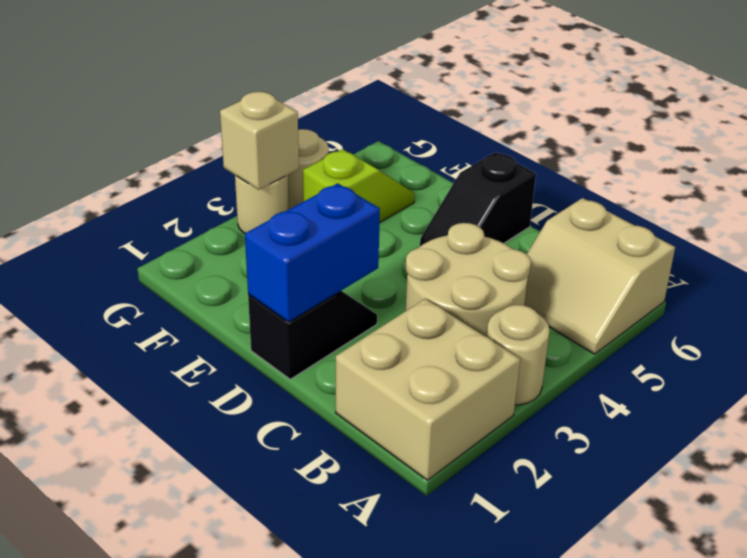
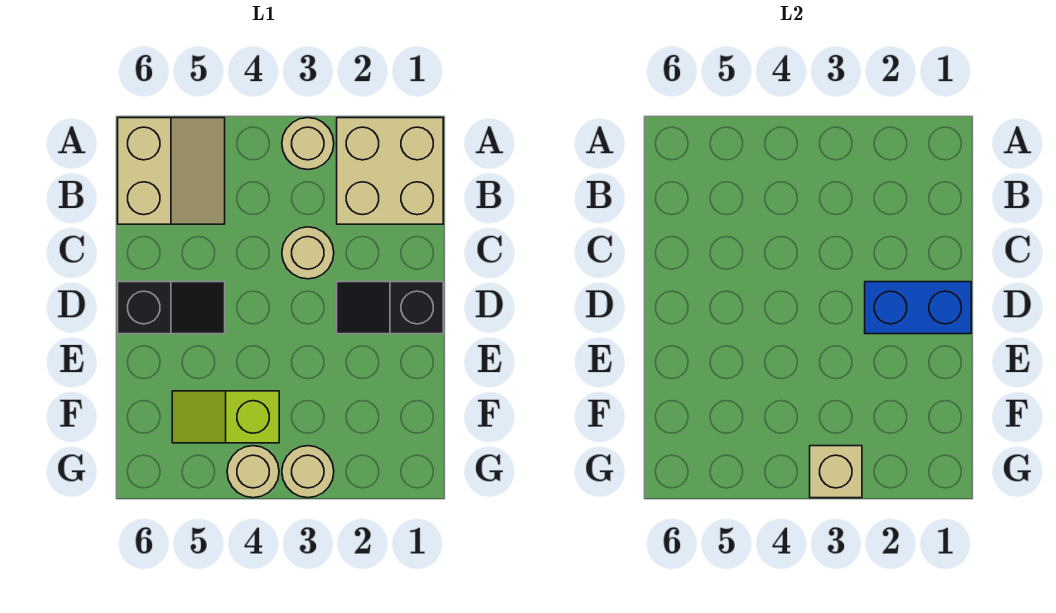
tan 2x2 round brick [406,223,531,337] -> tan 1x1 round brick [282,227,334,279]

